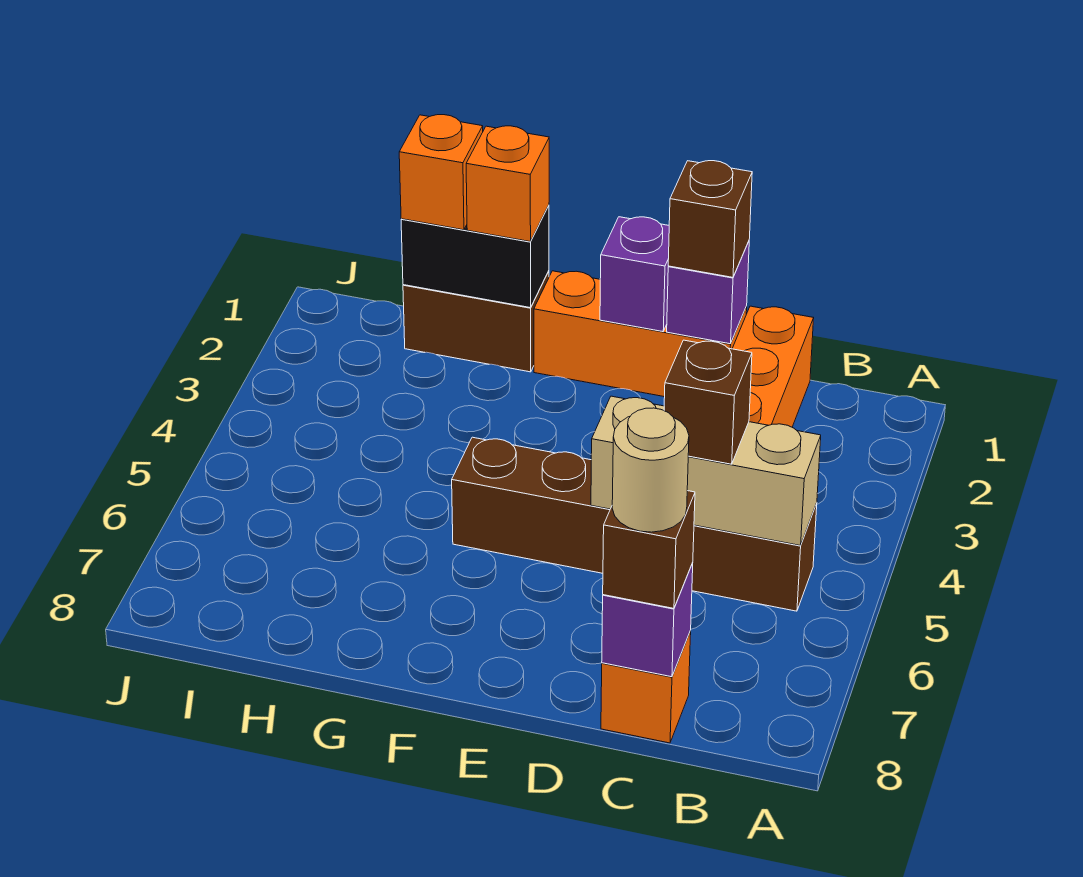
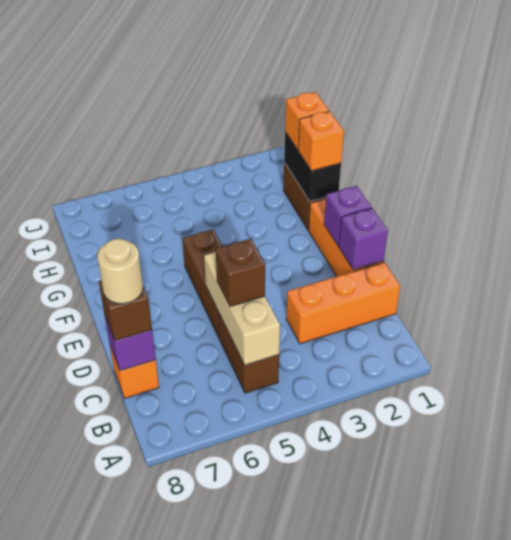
brown 1x1 brick [668,161,752,277] -> none

